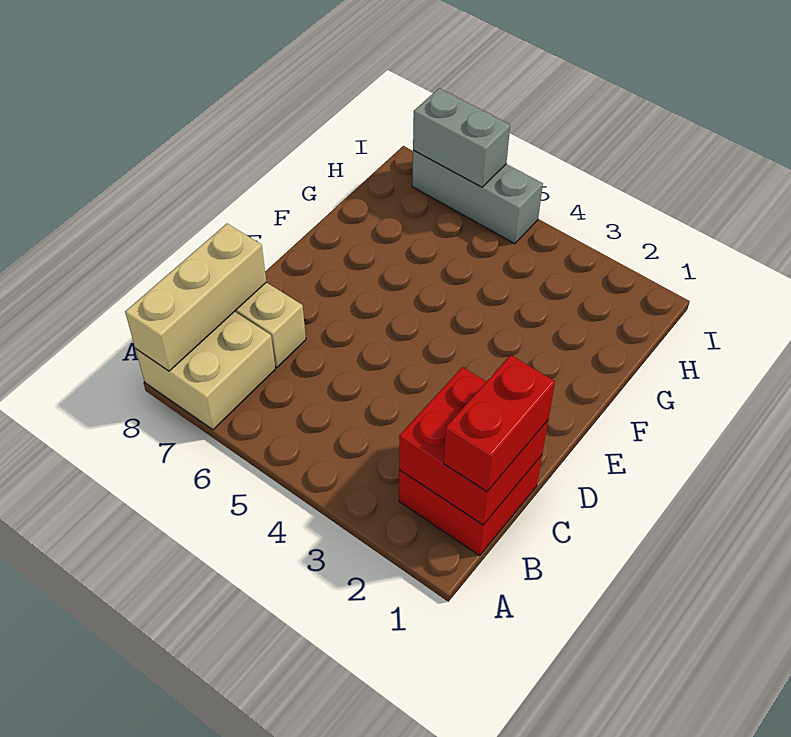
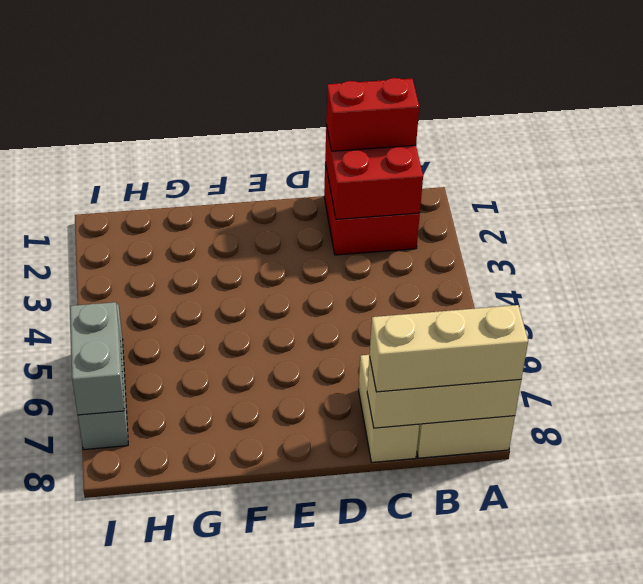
none -> tan 1x3 brick [370,305,528,392]

